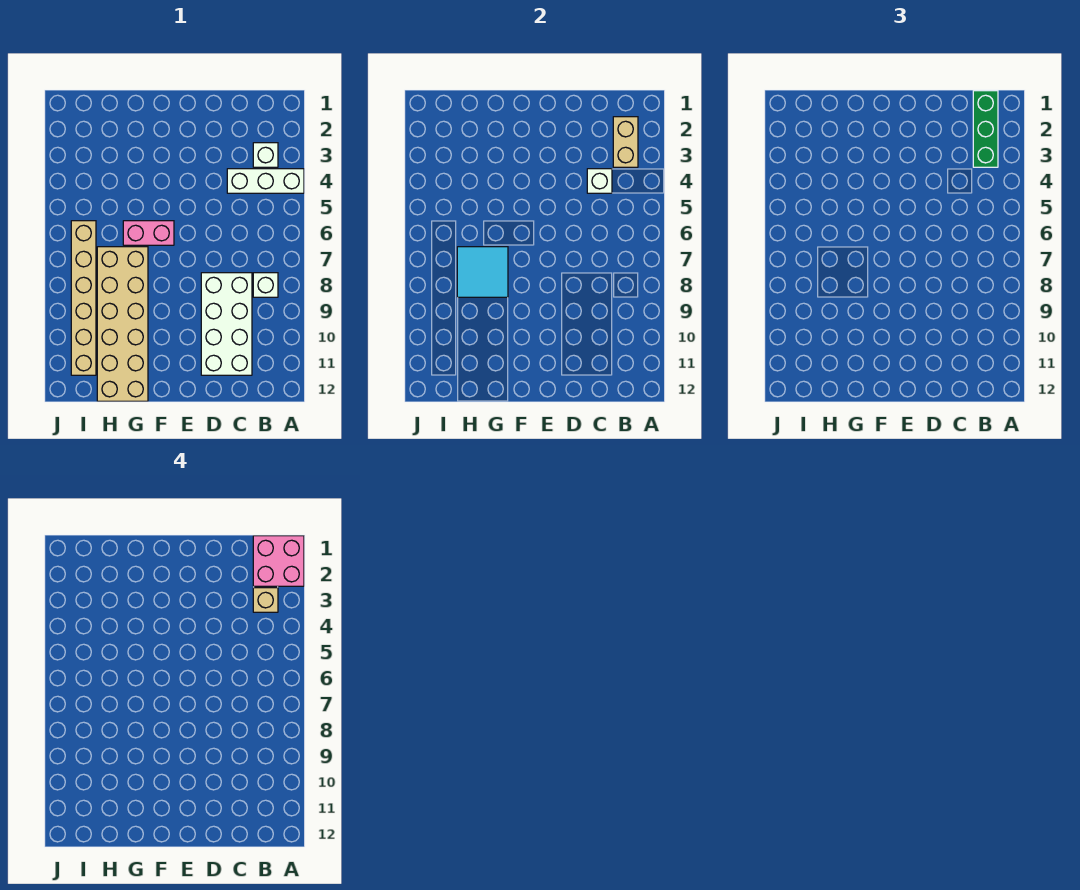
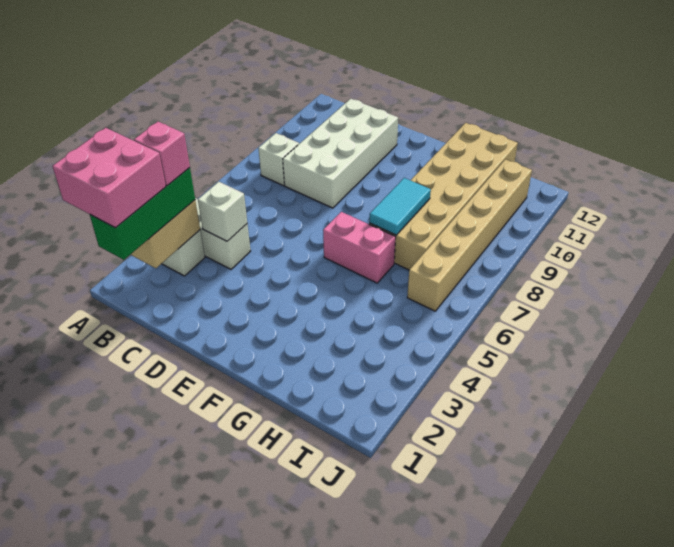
tan 1x1 brick [253,588,278,612] -> pink 1x1 brick [134,122,190,186]
cyan 2x2 tile [457,247,508,297] -> cyan 1x2 tile [370,178,431,235]

